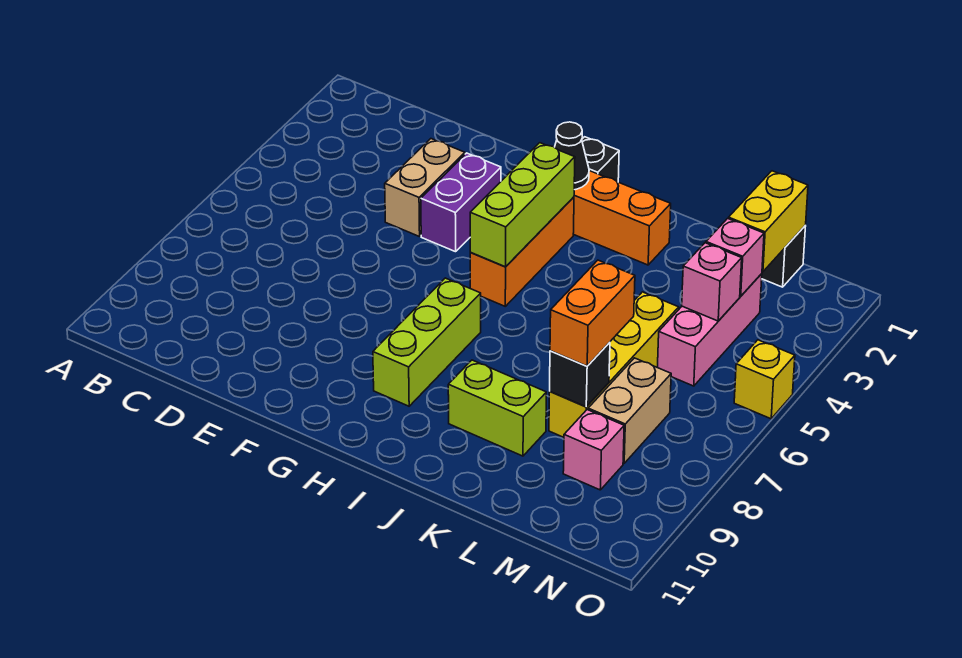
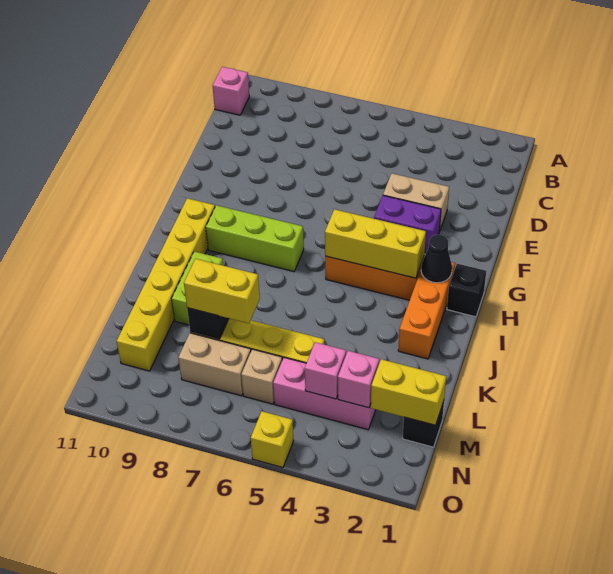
lime 1x3 brick [470,143,575,267] -> yellow 1x3 brick [325,209,426,278]
none -> yellow 1x6 brick [117,198,215,371]
orange 1x2 brick [550,260,635,366] -> yellow 1x2 brick [184,259,260,323]
none -> tan 1x1 brick [241,349,282,404]
pink 1x1 brick [563,410,624,490] -> pink 1x1 brick moved to [213,67,249,115]

